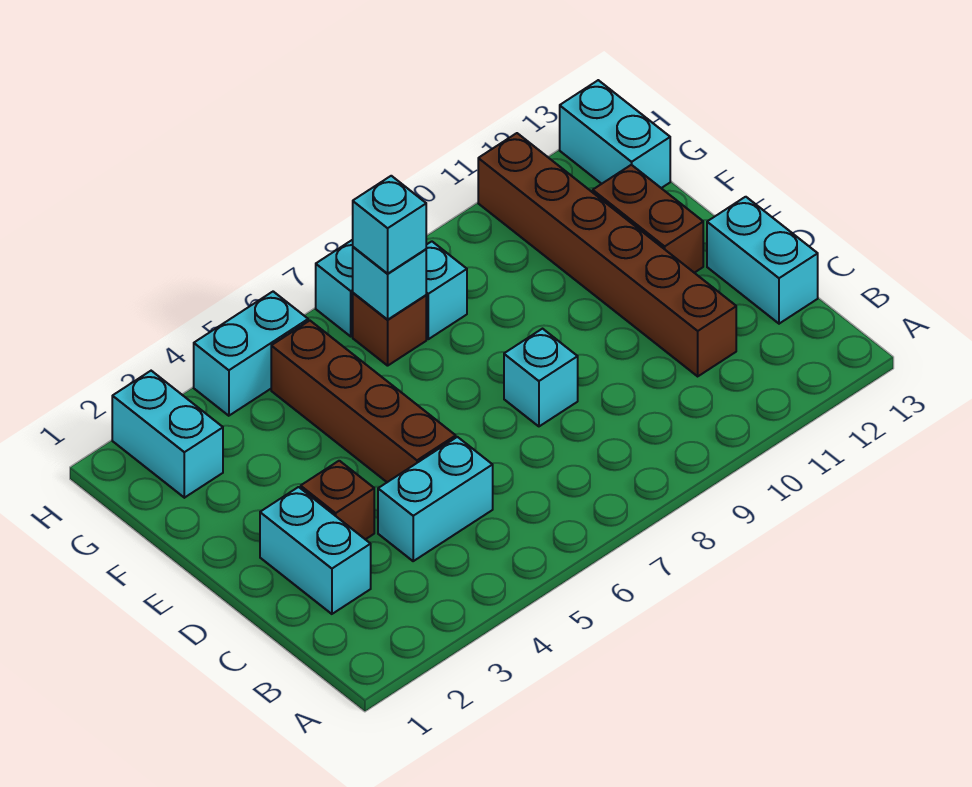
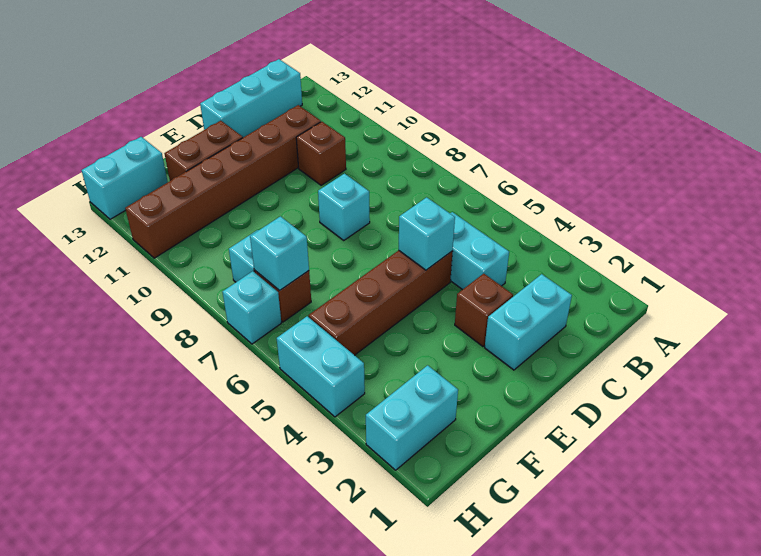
none -> brown 1x1 brick [296,122,346,185]
cyan 1x2 brick [707,197,818,324] -> cyan 1x3 brick [200,59,302,137]
cyan 1x1 brick [353,176,426,274] -> cyan 1x1 brick moved to [399,197,455,270]

